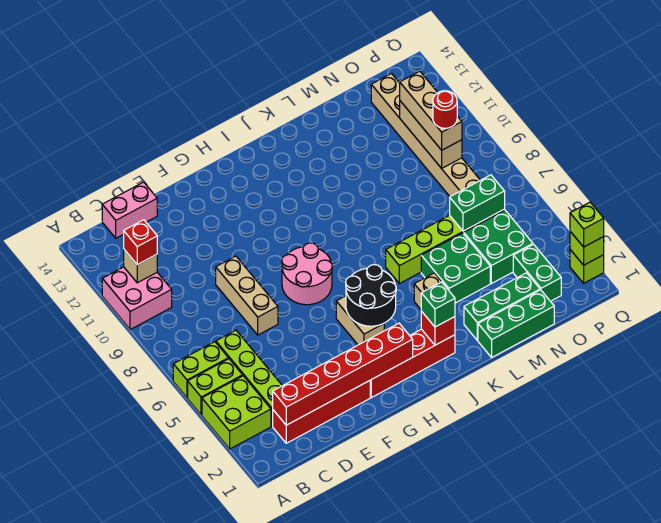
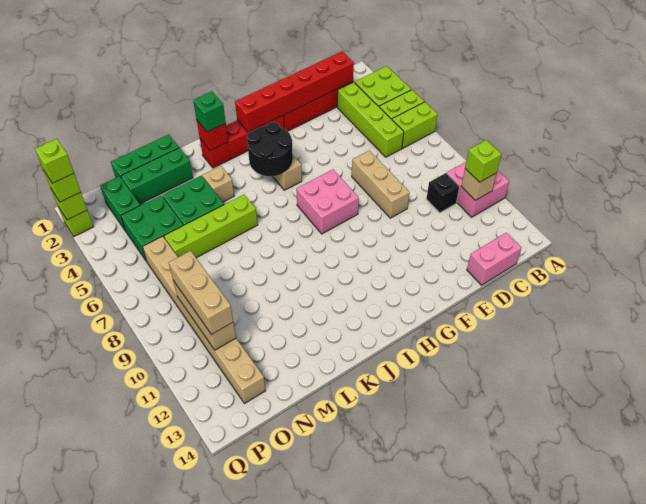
red 1x1 brick [124,220,157,265] -> lime 1x1 brick [465,140,501,182]
none -> black 1x1 brick [427,173,460,213]
pink 2x2 round brick [282,243,332,305] -> pink 2x2 brick [296,170,359,234]
green 1x2 brick [450,175,505,231] -> none
red 1x1 round brick [433,91,457,128] -> none
none -> lime 1x1 brick [35,139,74,183]

